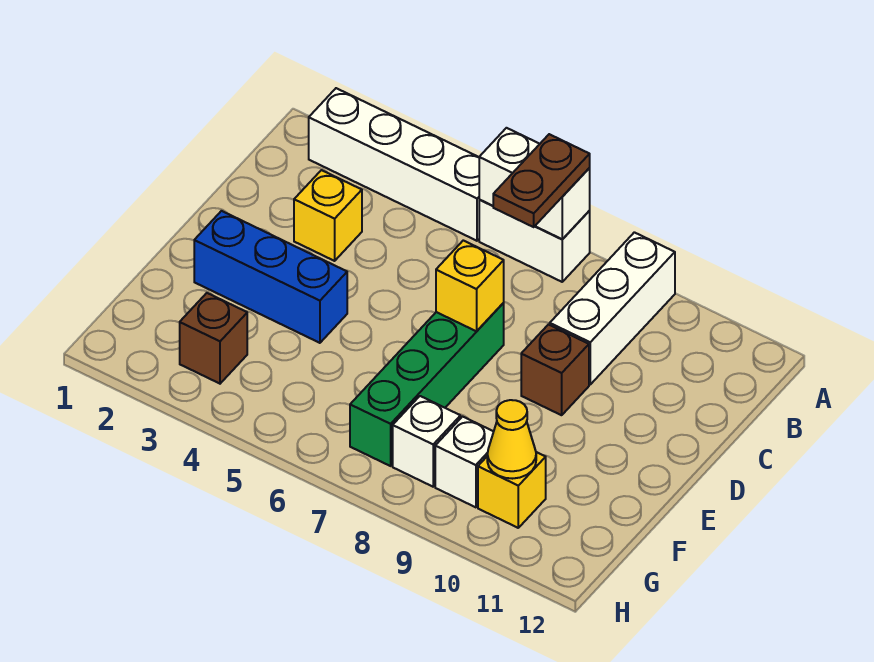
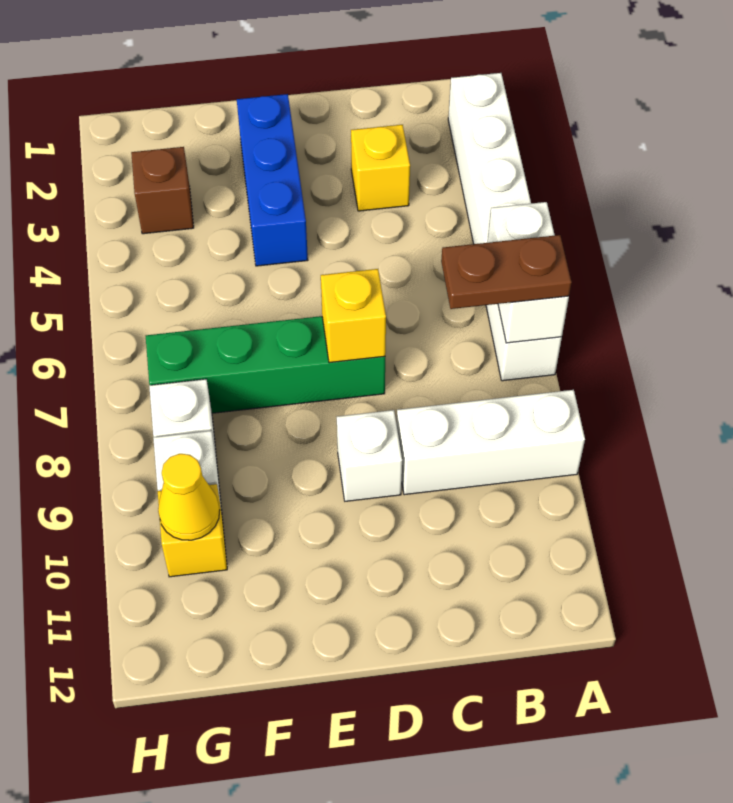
brown 1x1 brick [521,325,589,415] -> white 1x1 brick [337,410,402,501]

